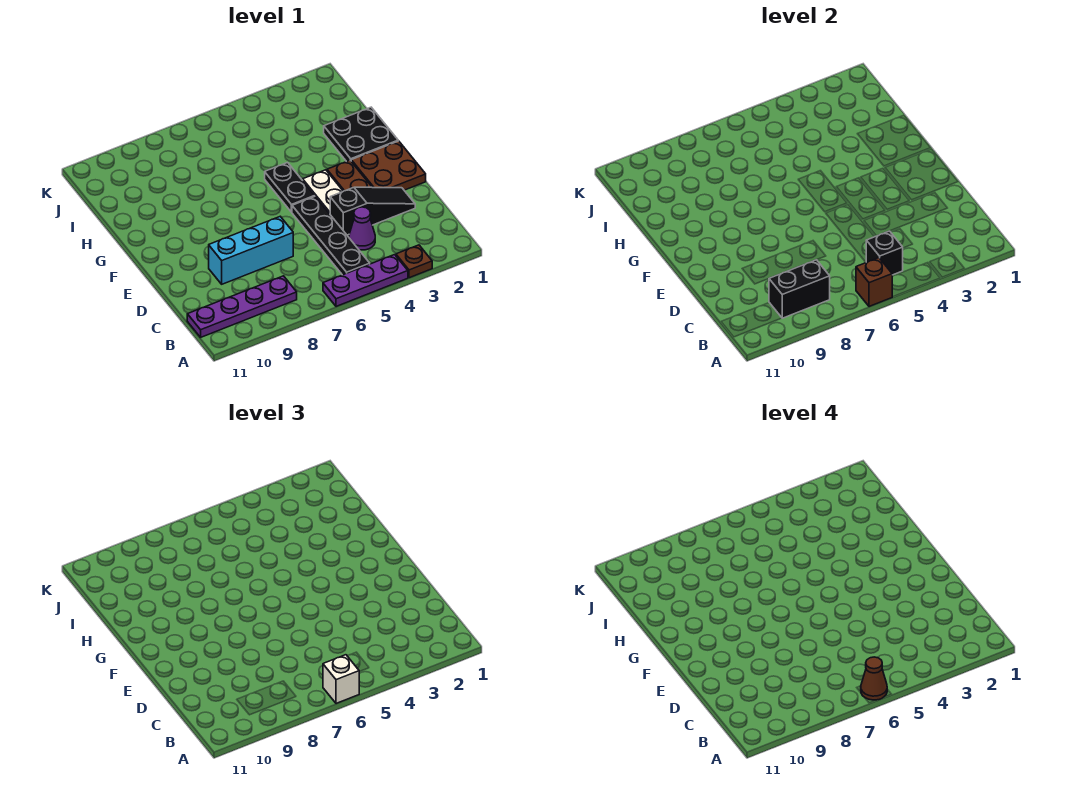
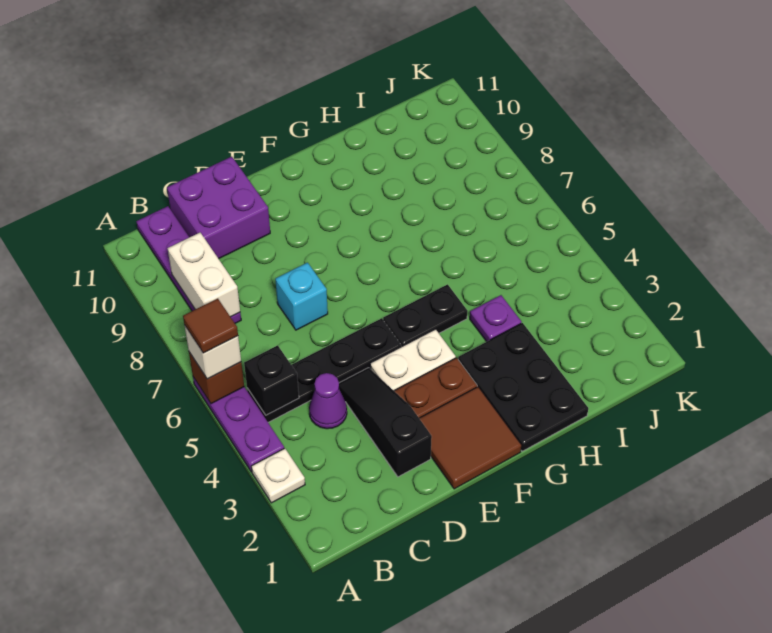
brown 1x1 plate [396,245,432,278] -> white 1x1 plate [251,448,305,503]
brown 1x1 cone [861,657,887,700] -> brown 1x1 tile [183,299,238,353]
black 1x2 brick [769,260,830,318] -> white 1x2 brick [168,233,240,317]
none -> purple 2x2 brick [167,157,270,259]
black 1x3 slope [330,187,415,235] -> black 1x3 slope turned to [339,368,432,477]
cyan 1x3 brick [209,217,293,284] -> cyan 1x1 brick [275,263,328,330]
brown 2x2 plate [351,141,426,190] -> brown 2x2 tile [419,387,521,489]
black 2x2 plate [324,107,398,161] -> black 2x3 plate [458,323,588,451]
none -> purple 1x1 plate [470,295,521,342]

